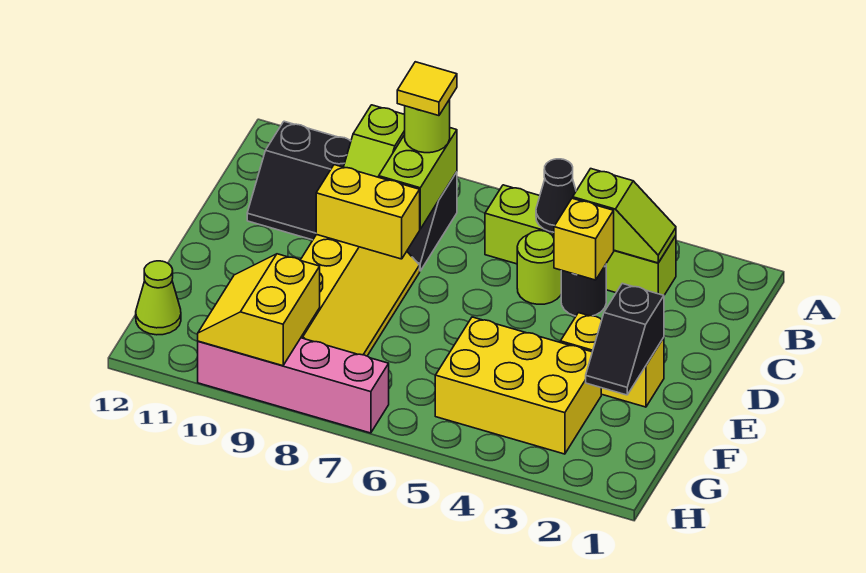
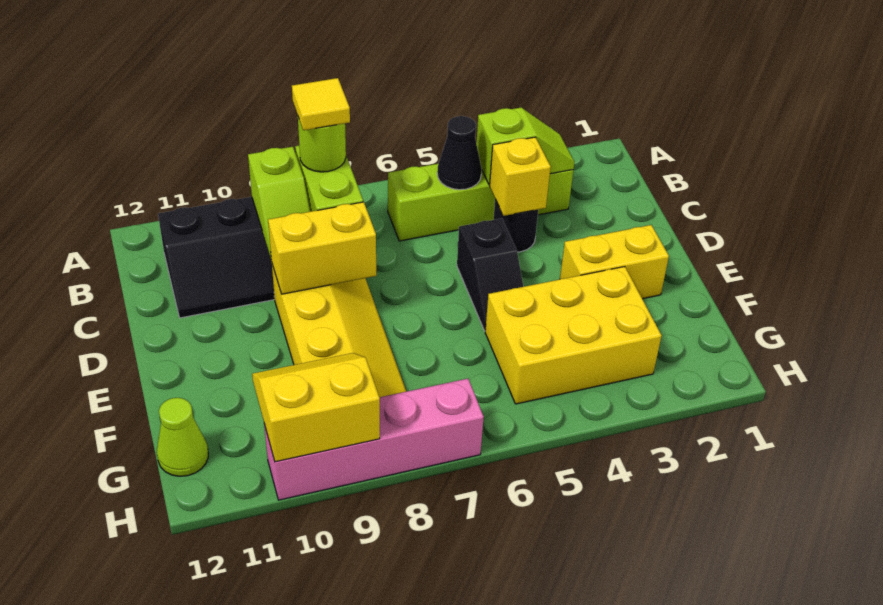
lime 1x1 round brick [517,231,561,304] -> none
black 1x2 slope [586,283,664,395] -> black 1x2 slope moved to [457,218,523,331]
yellow 2x2 slope [198,254,320,366] -> yellow 2x2 slope turned to [252,353,380,462]

